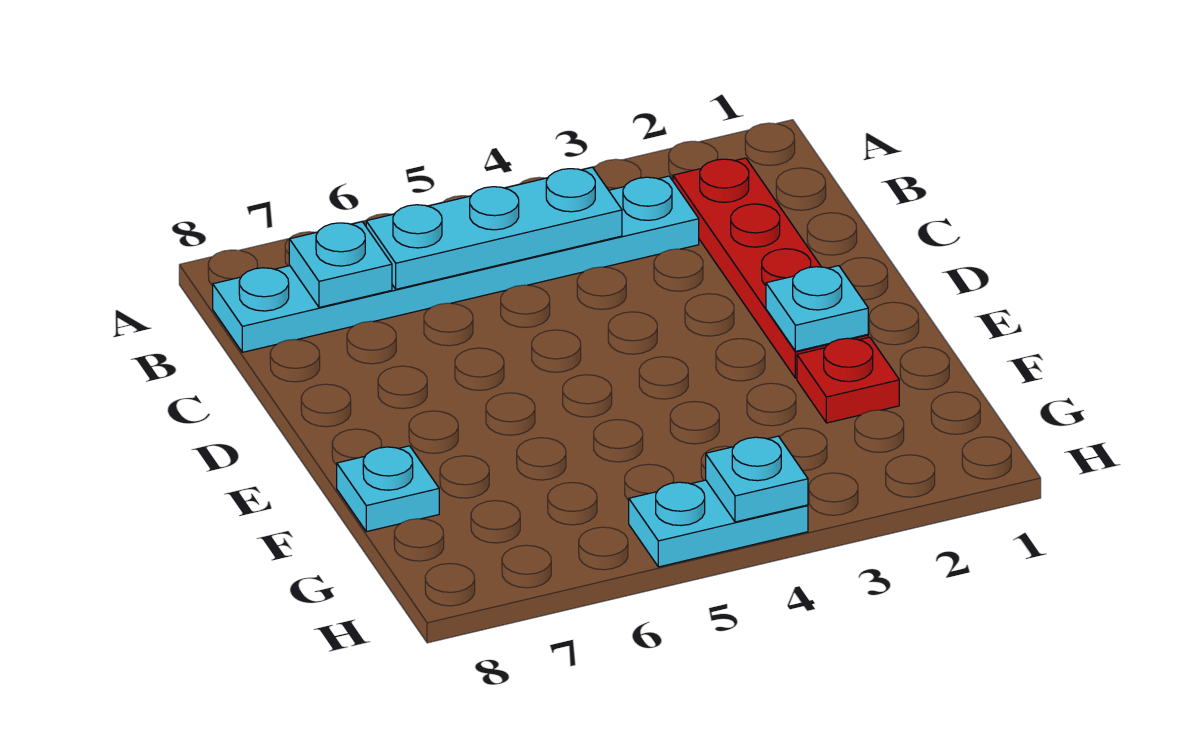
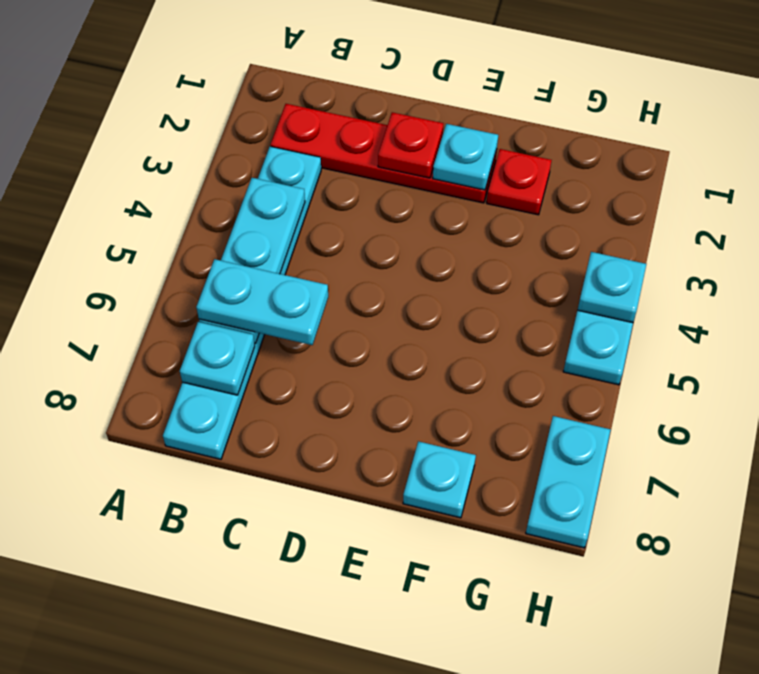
none -> cyan 1x2 plate [196,259,328,345]
none -> red 1x1 plate [378,112,444,178]
none -> cyan 1x2 plate [526,416,611,548]

